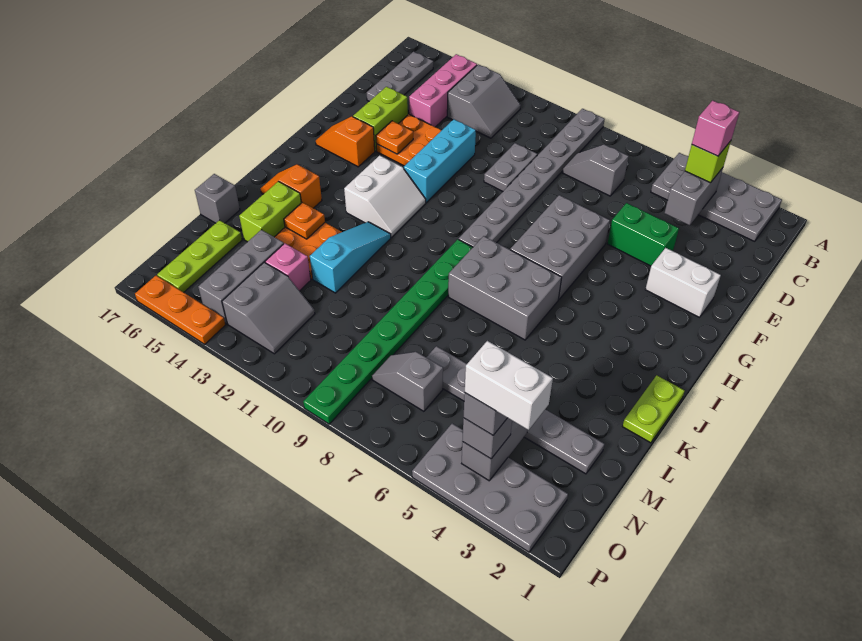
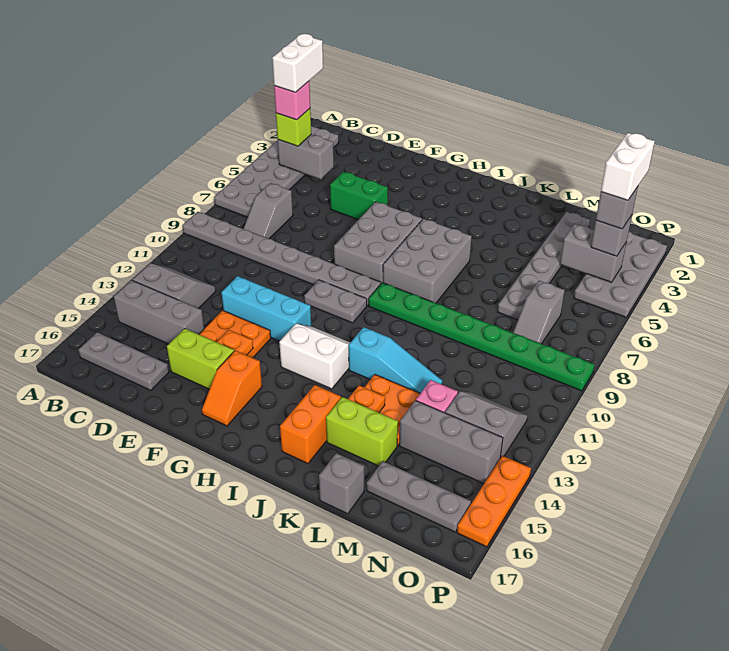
grey 2x4 plate [651,153,782,241] -> grey 2x6 plate [214,126,339,217]
pink 1x3 brick [409,54,477,127] -> grey 1x3 brick [114,280,204,344]
grey 1x2 plate [484,143,537,191] -> grey 1x2 plate moved to [304,280,367,323]
green 1x2 brick [607,203,679,266] -> green 1x2 brick turned to [330,172,388,220]
white 1x2 brick [645,248,721,317] -> white 1x2 brick moved to [272,34,323,92]
grey 2x3 brick [510,195,610,300] -> grey 2x3 brick turned to [334,202,422,283]
lime 1x2 plate [623,375,685,443] -> none
cyan 1x3 slope [310,222,391,293] -> cyan 1x3 slope turned to [349,327,442,393]
orange 1x2 slope [261,164,322,208] -> orange 1x2 brick [280,385,341,464]
lime 1x3 plate [157,220,242,292] -> grey 1x3 plate [367,461,471,532]

